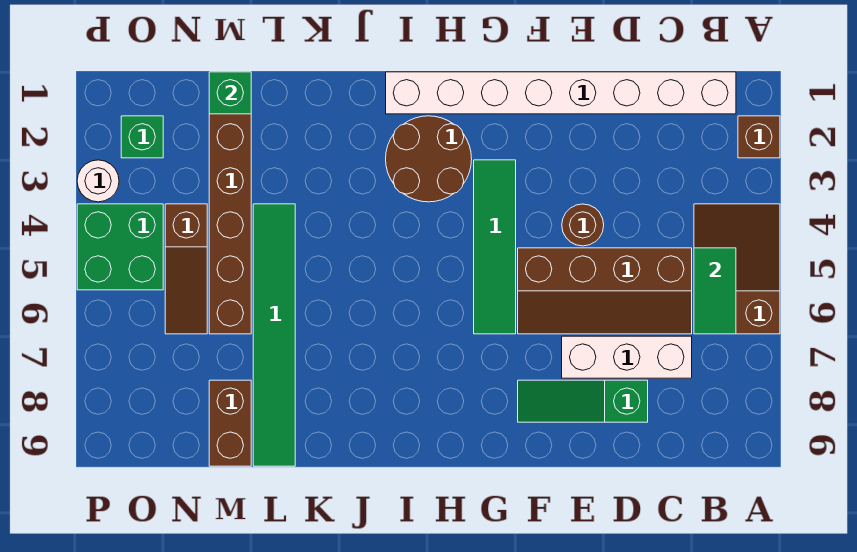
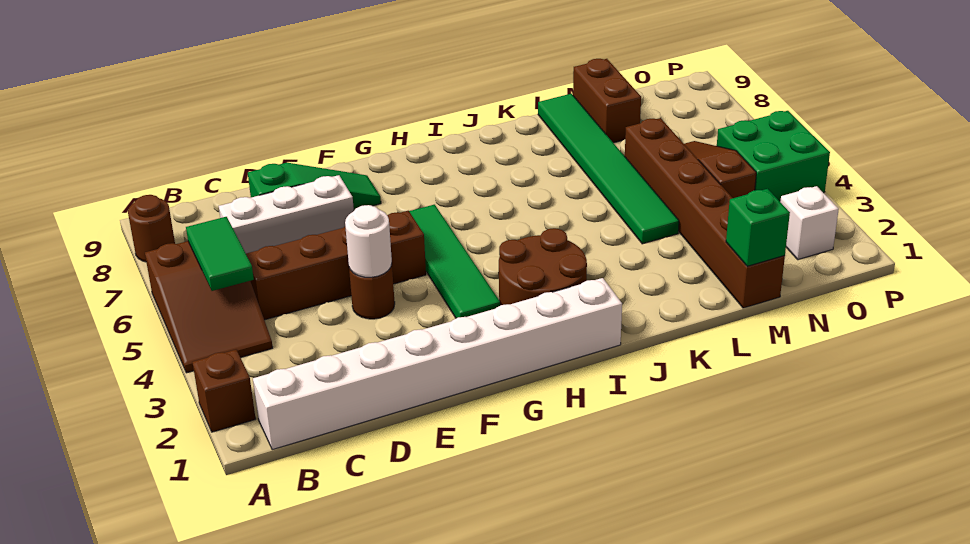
none -> brown 1x1 round brick [128,195,175,262]
green 1x1 brick [121,116,163,158] -> white 1x1 brick [780,186,839,260]
white 1x1 round brick [77,160,119,202] -> white 1x1 round brick moved to [345,205,392,277]

